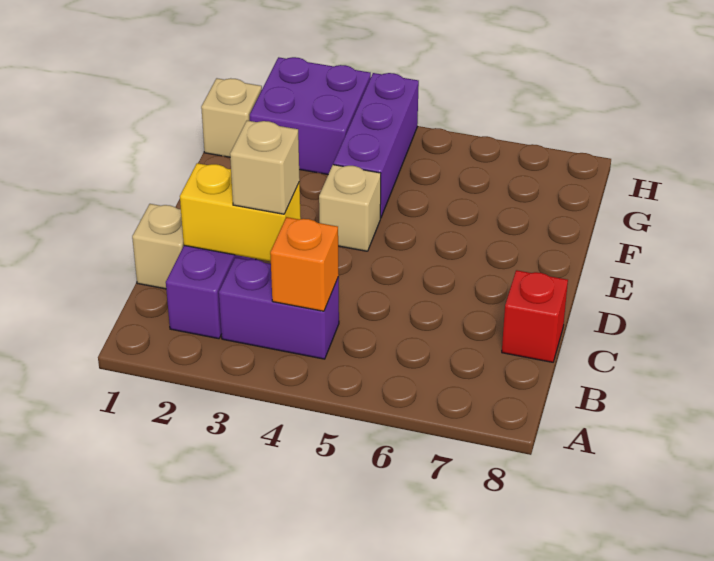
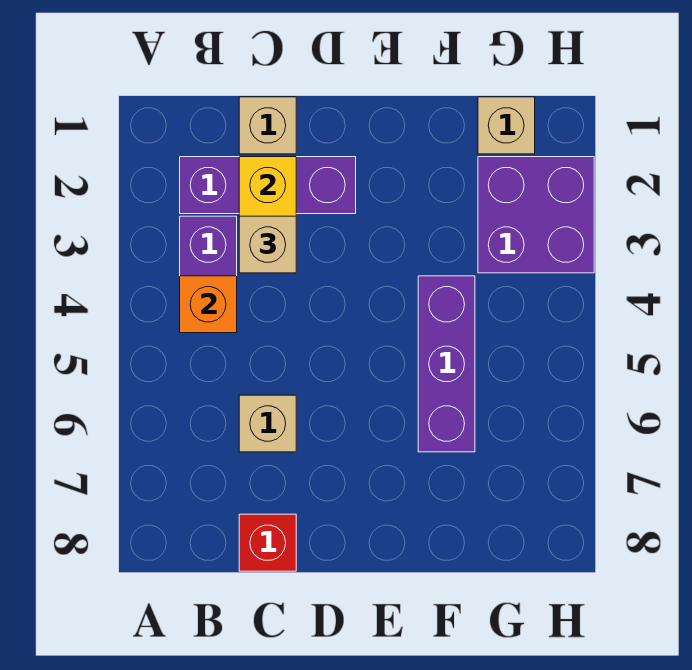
tan 1x1 brick [319,165,381,251] -> tan 1x1 brick moved to [239,395,296,452]
purple 1x3 brick [333,73,419,218] -> purple 1x3 brick turned to [418,276,475,452]

